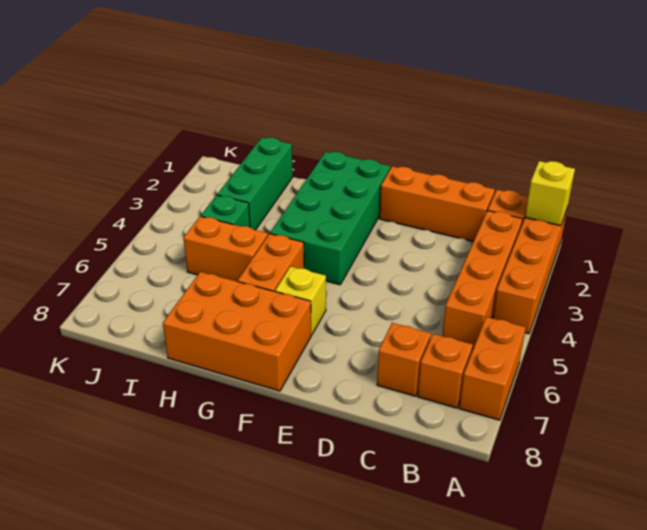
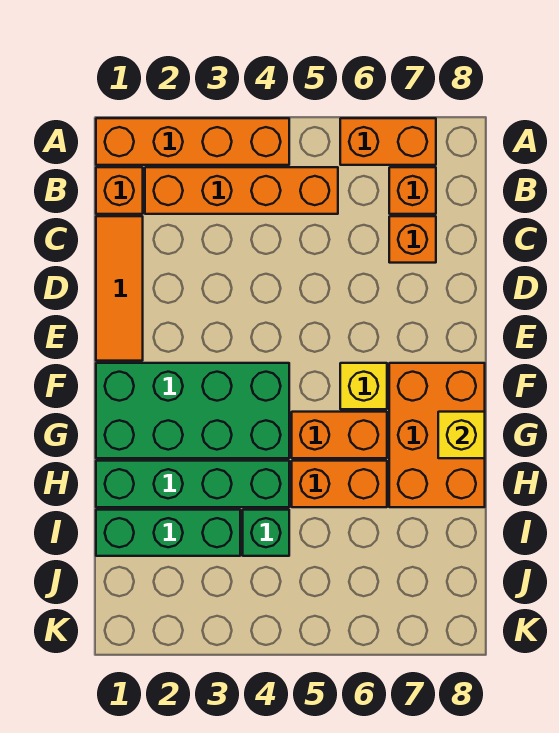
yellow 1x1 brick [525,161,575,226] -> yellow 1x1 brick moved to [438,412,485,458]
orange 1x3 brick [380,166,495,242] -> orange 1x3 tile [96,216,143,361]
none -> green 1x4 brick [96,461,289,507]
orange 1x2 brick [184,216,268,282] -> orange 1x2 brick turned to [292,461,387,507]

